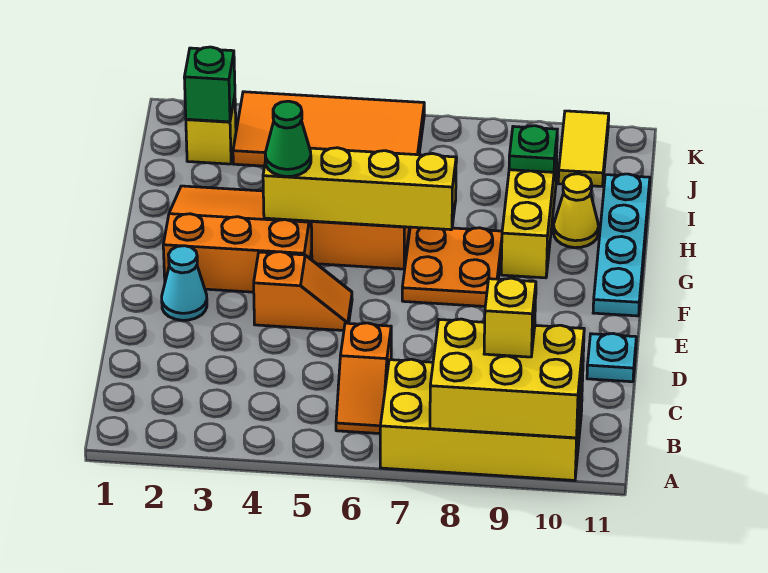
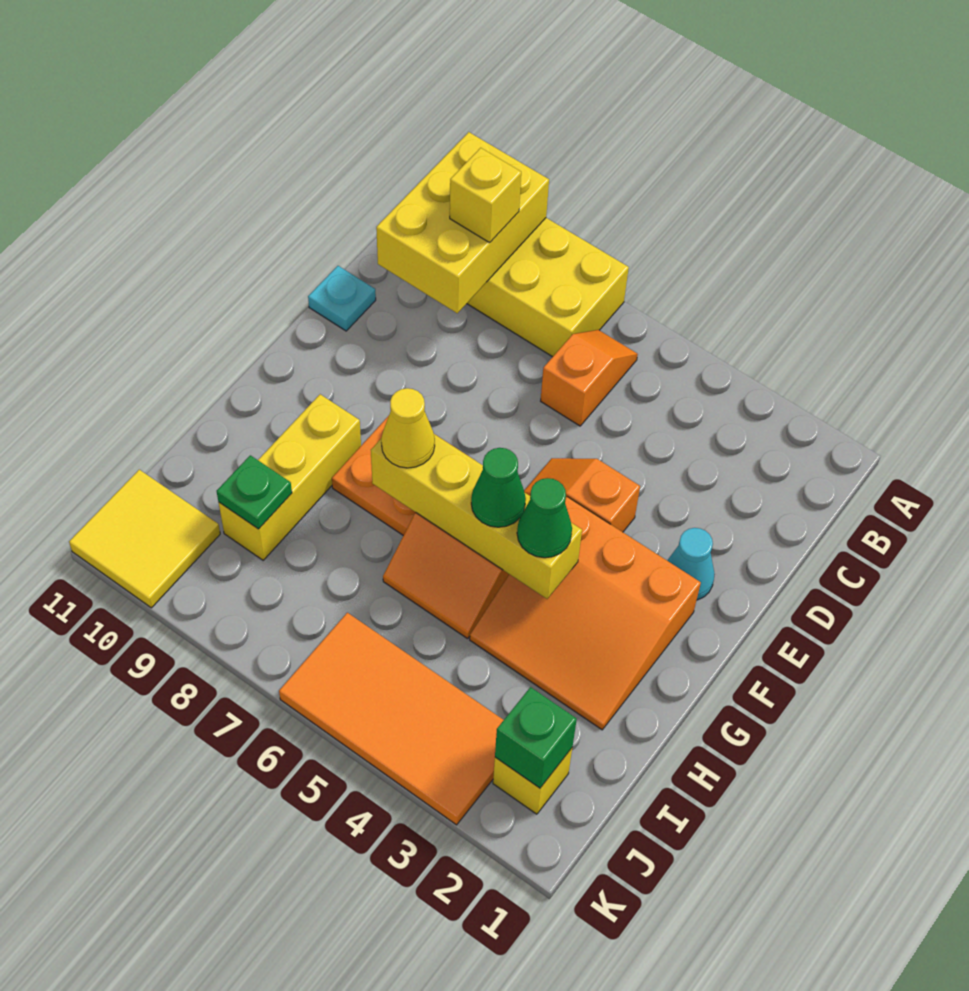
yellow 2x3 brick [430,319,584,438] -> yellow 2x3 brick turned to [376,132,549,313]
cyan 1x4 plate [593,174,650,316] -> none
none -> green 1x1 cone [471,448,526,527]
yellow 1x1 cone [553,174,598,248] -> yellow 1x1 cone moved to [381,388,435,468]
yellow 1x2 tile [558,111,609,186] -> yellow 2x2 tile [69,470,220,608]

